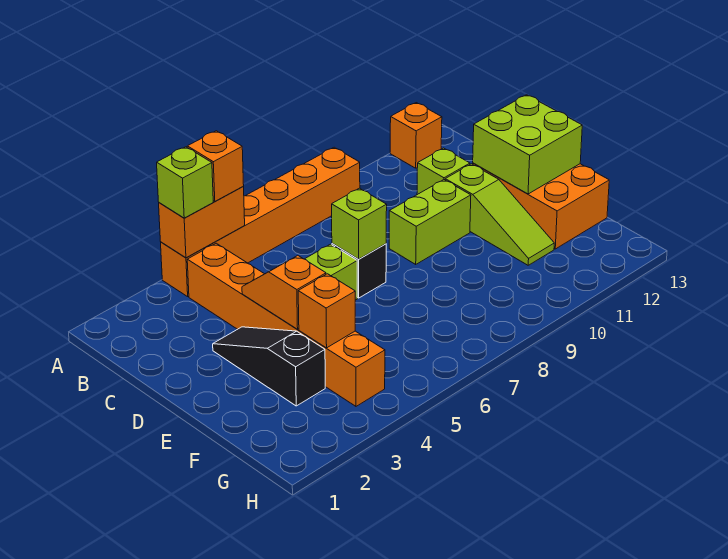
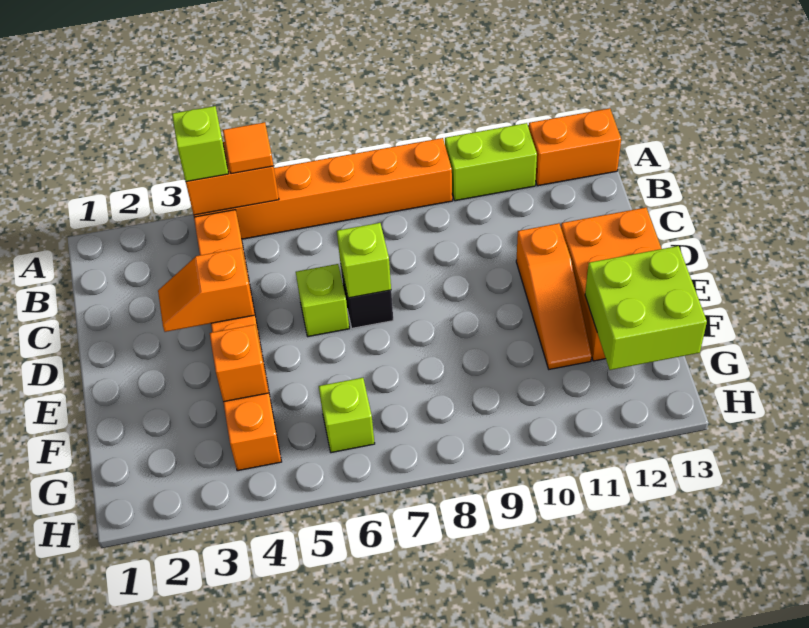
orange 1x1 brick [187,131,244,201] -> orange 1x1 tile [223,122,273,174]
orange 1x1 brick [390,103,442,168] -> orange 1x2 brick [529,108,621,186]
lime 1x1 brick [417,148,470,195] -> lime 1x1 brick moved to [319,378,375,453]
black 1x3 slope [213,327,325,406] -> none
orange 1x2 slope [242,256,326,329] -> orange 1x2 slope turned to [158,248,254,332]
lime 1x2 brick [389,180,471,264] -> lime 1x2 brick moved to [445,123,537,201]
lime 1x3 slope [445,164,554,265] -> orange 1x3 slope [516,223,592,369]
lime 2x2 brick [473,95,582,194] -> lime 2x2 brick moved to [585,246,707,370]

